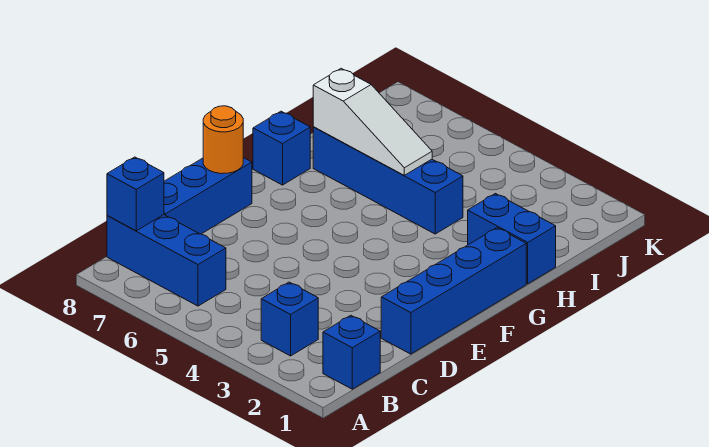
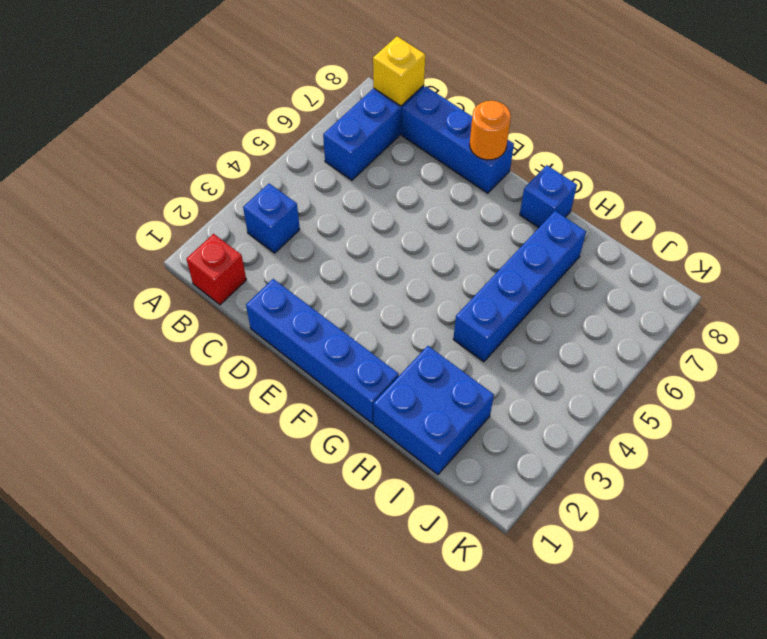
blue 1x1 brick [323,315,380,389] -> red 1x1 brick [186,234,246,305]
blue 1x1 brick [107,157,164,231] -> yellow 1x1 brick [373,36,425,106]
blue 1x2 brick [468,194,556,284] -> blue 2x2 brick [373,346,494,475]
white 1x3 slope [313,68,432,175] -> none

